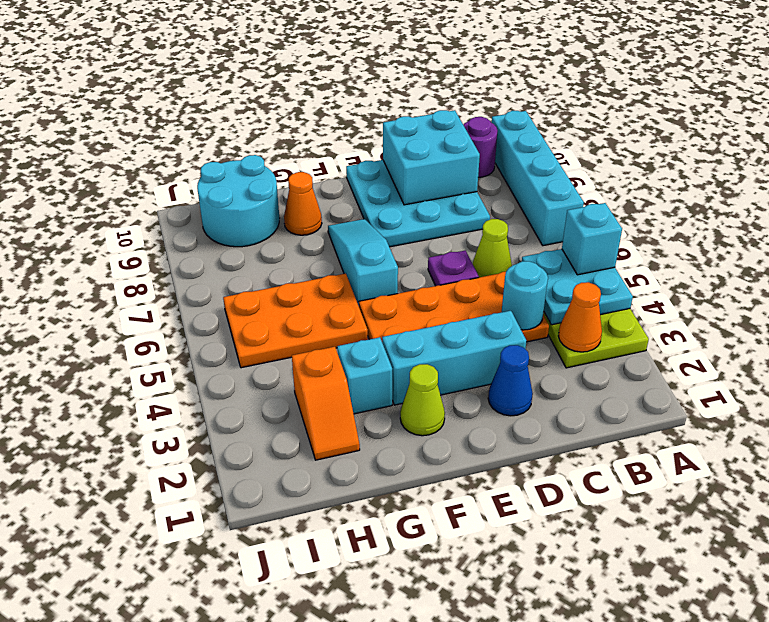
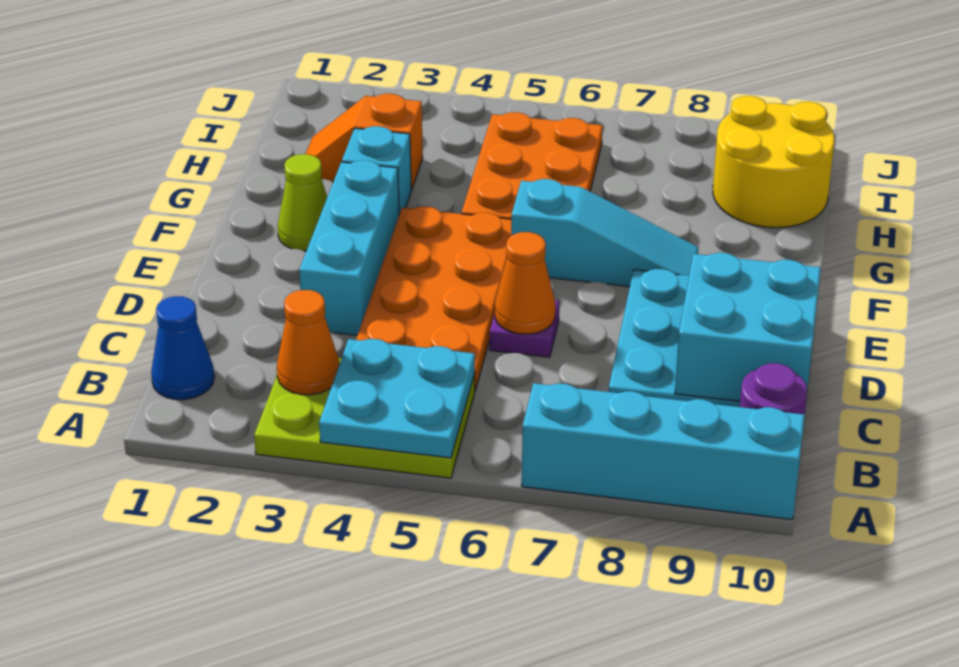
cyan 1x1 brick [562,203,622,275] -> none
cyan 1x1 round brick [502,261,548,330] -> none
lime 1x1 cone [473,219,512,277] -> none
blue 1x1 cone [488,345,533,416] -> blue 1x1 cone moved to [151,296,214,400]
orange 1x1 cone [284,172,322,235] -> orange 1x1 cone moved to [495,232,555,334]
cyan 2x2 round brick [197,155,280,247] -> yellow 2x2 round brick [713,96,834,228]

